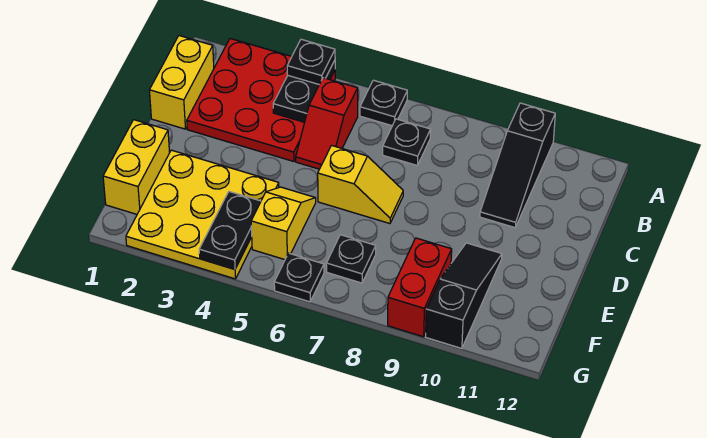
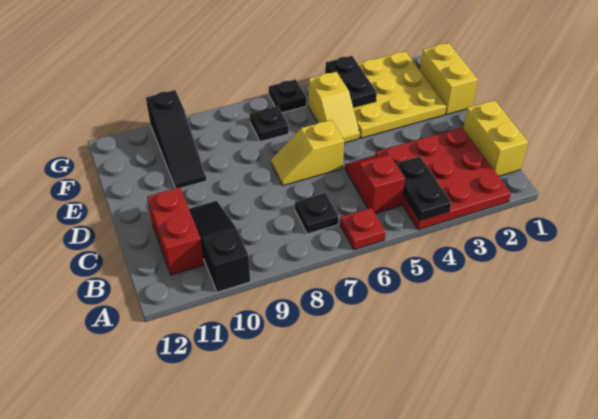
black 1x1 plate [287,39,335,84] -> none
black 1x1 plate [360,80,407,126] -> red 1x1 plate [340,208,386,250]
red 1x2 brick [388,238,452,337] -> red 1x2 brick moved to [147,187,204,275]

